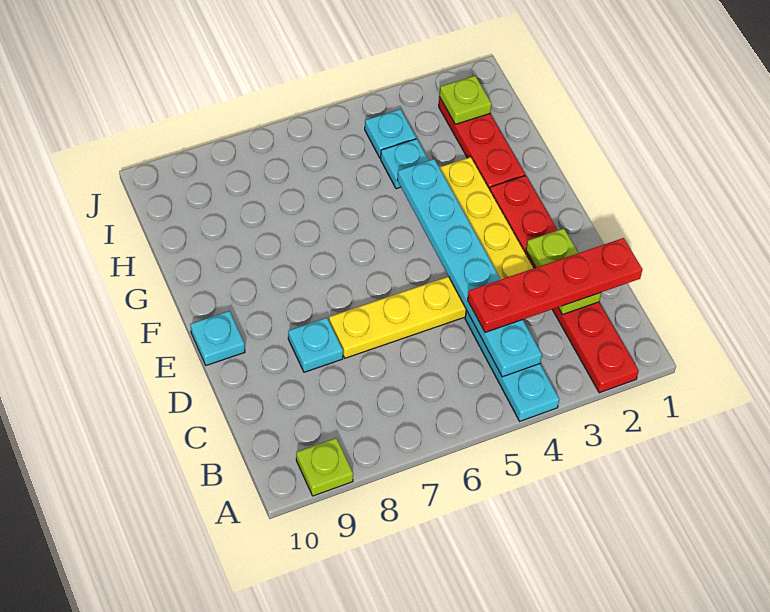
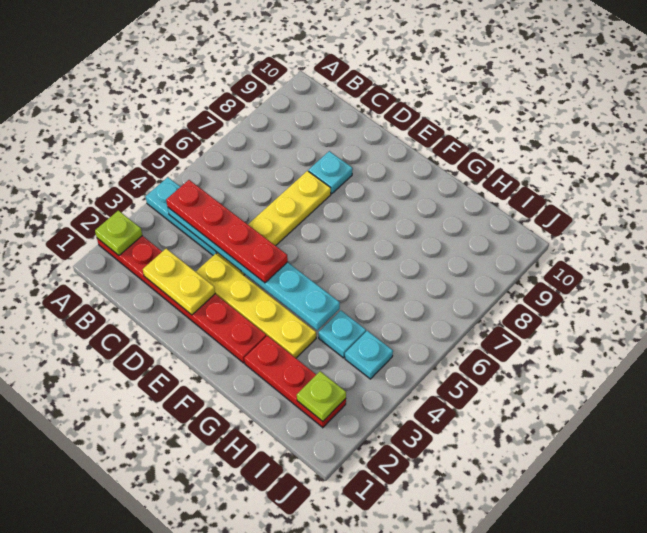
lime 1x1 plate [296,438,353,496] -> lime 1x1 plate moved to [95,211,142,255]
red 1x4 plate [468,238,643,332] -> red 1x4 plate turned to [166,180,288,283]
lime 1x2 plate [526,229,601,315] -> yellow 1x2 plate [143,249,215,315]
cyan 1x1 plate [190,311,245,365] -> none

